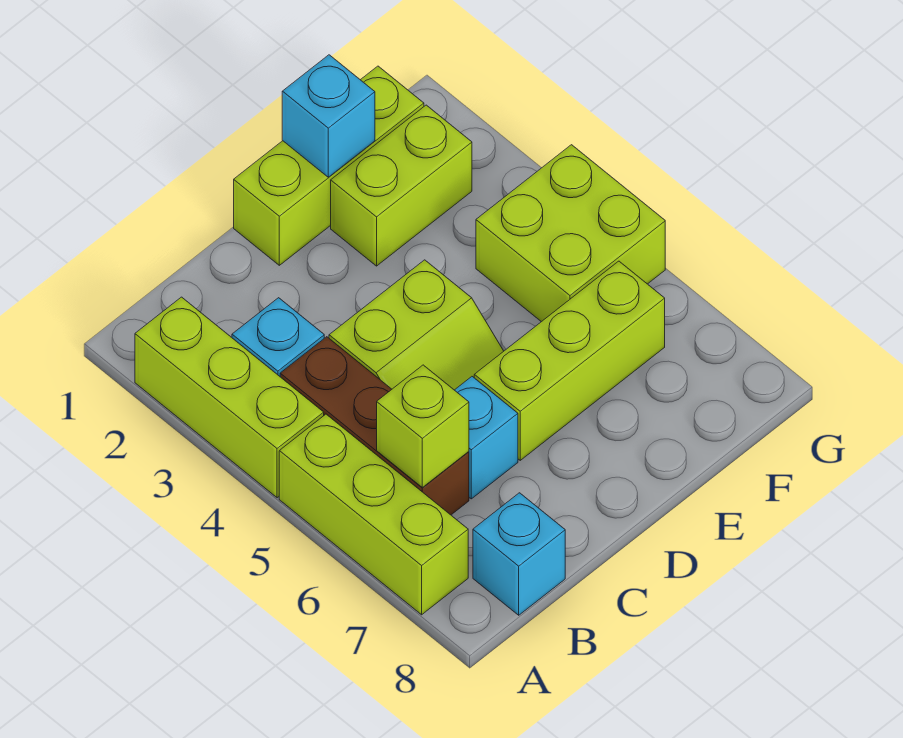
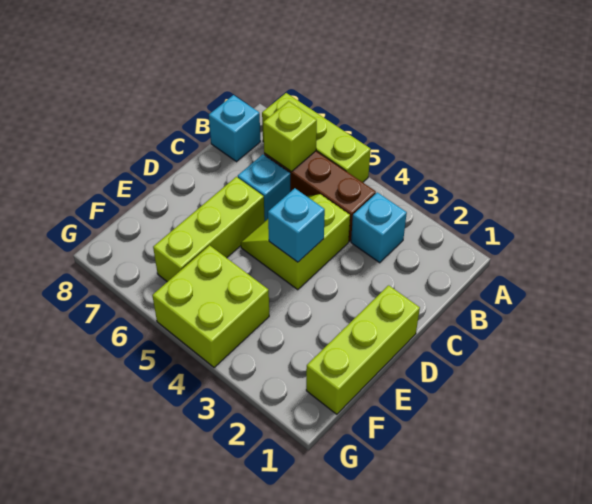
lime 1x3 brick [135,297,324,498] -> none
cyan 1x1 brick [282,55,375,177] -> cyan 1x1 brick moved to [268,188,325,262]
lime 1x2 brick [331,105,472,266] -> none

